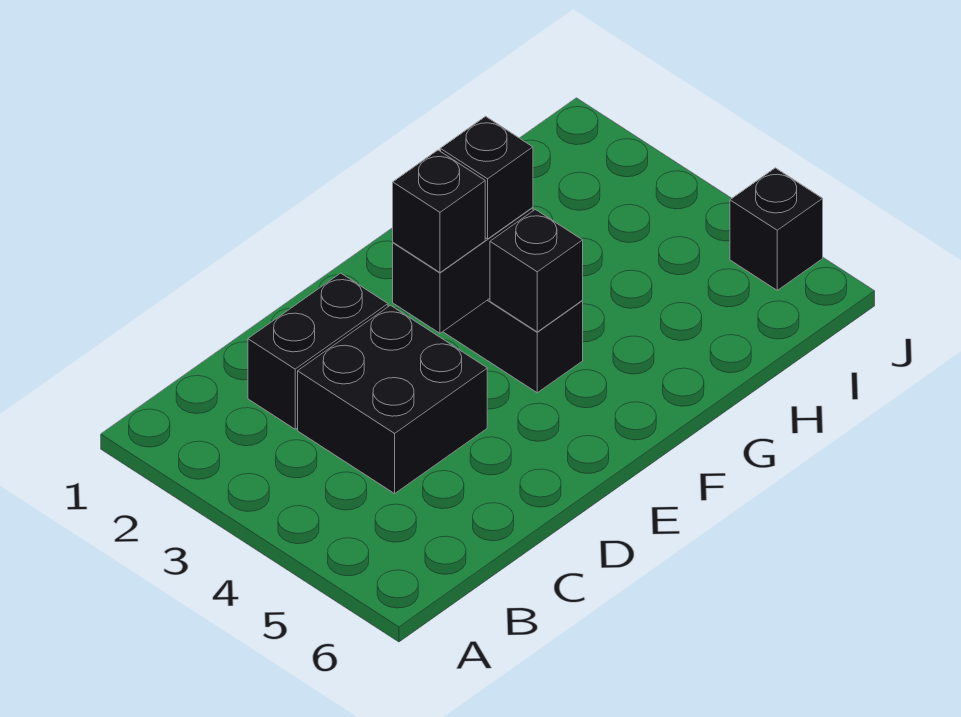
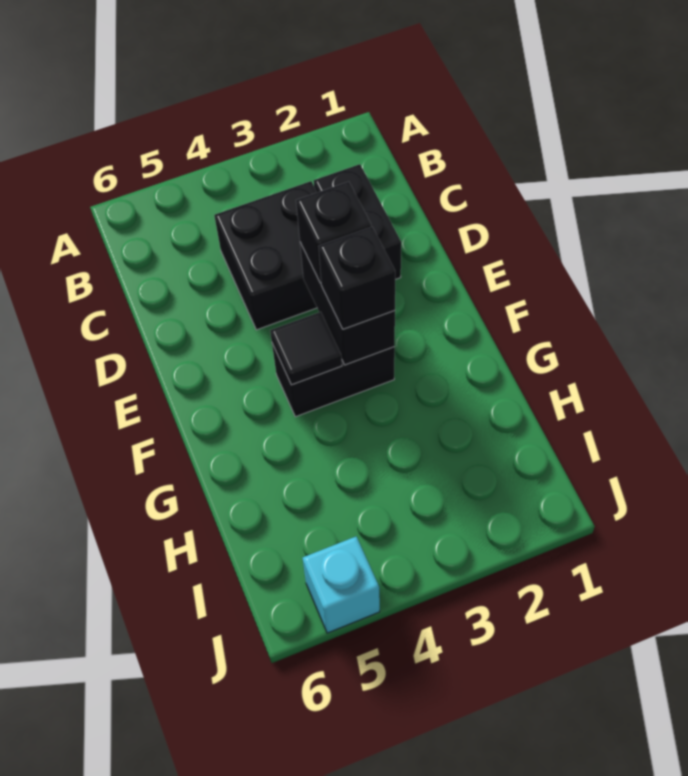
black 1x1 brick [490,209,583,332] -> black 1x1 tile [270,312,342,385]
black 1x1 brick [730,168,823,290] -> cyan 1x1 brick [303,537,380,633]

